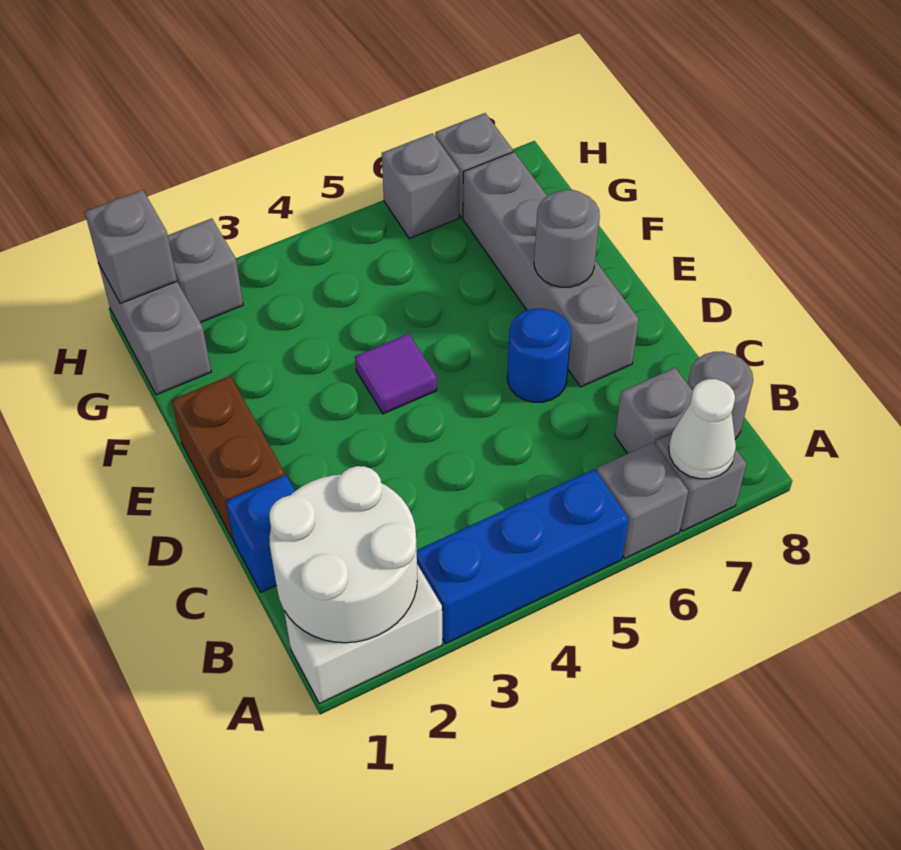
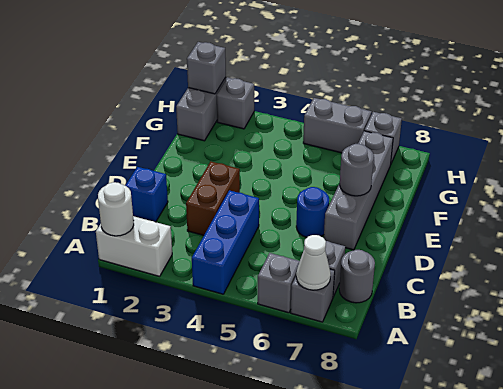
white 2x2 round brick [269,466,417,643] -> white 1x1 round brick [98,182,134,236]
blue 1x3 brick [417,469,629,644] -> blue 1x3 brick turned to [192,190,259,294]
brown 1x2 brick [172,376,285,540] -> brown 1x2 brick moved to [186,161,240,235]
purple 1x1 tile [355,334,437,414] -> none
grey 1x1 brick [382,133,459,238] -> grey 1x2 brick [303,98,372,153]

